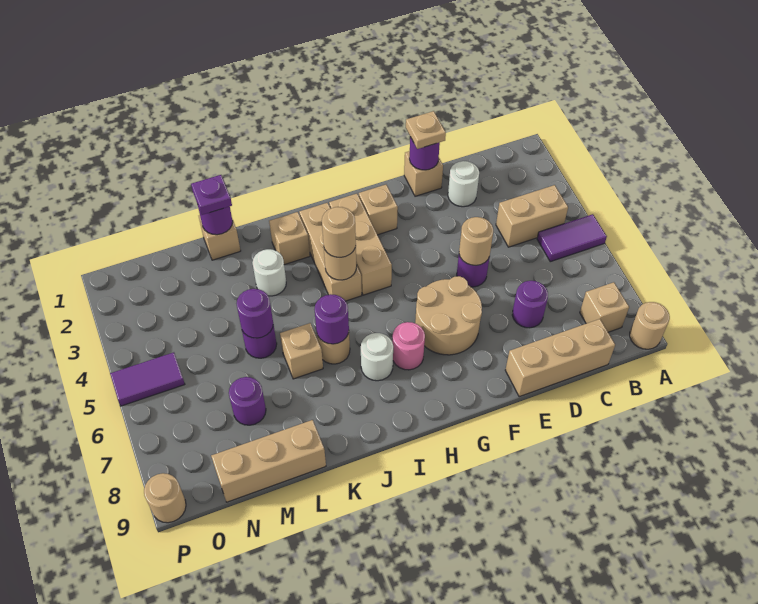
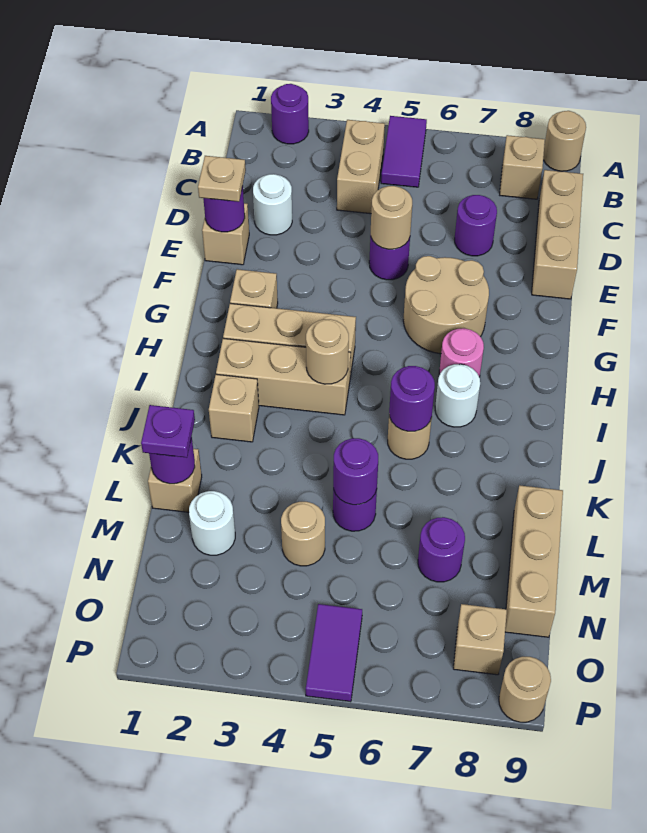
none -> purple 1x1 round brick [271,84,309,144]
tan 1x1 round brick [322,207,356,257] -> tan 1x1 round brick moved to [281,502,325,566]
white 1x1 round brick [252,249,286,296] -> white 1x1 round brick moved to [189,491,235,555]
tan 1x1 brick [280,323,323,379] -> tan 1x1 brick moved to [453,604,507,675]

